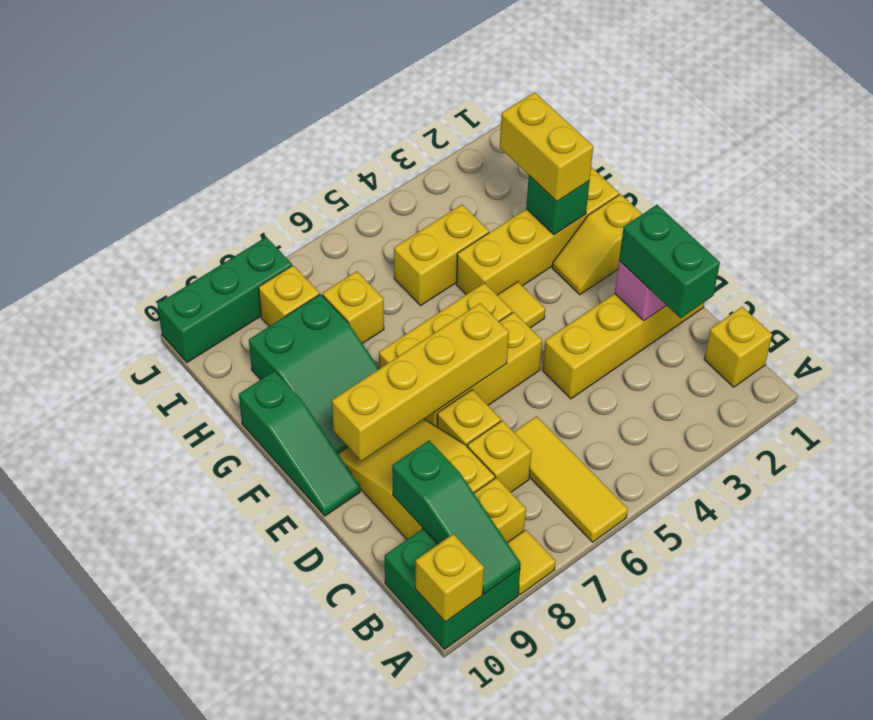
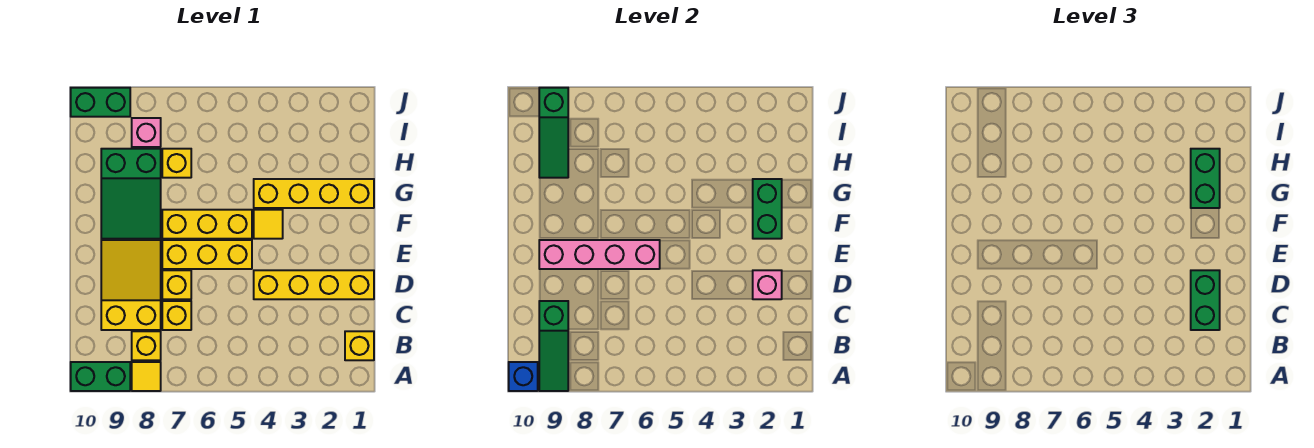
yellow 1x3 tile [514,416,628,542] -> none
green 2x2 brick [385,529,520,649] -> green 1x2 brick [71,362,130,391]
yellow 1x1 brick [415,534,484,622] -> blue 1x1 brick [509,362,538,391]
yellow 1x4 brick [332,303,509,461] -> pink 1x4 brick [539,240,660,269]
green 1x3 slope [239,371,360,516] -> green 1x3 slope moved to [539,88,568,178]
yellow 1x2 slope [552,194,642,295] -> none
green 1x1 brick [526,176,590,235] -> green 1x2 brick [753,179,782,239]
yellow 1x2 brick [500,92,593,201] -> green 1x2 brick [1191,149,1220,208]
yellow 1x2 brick [394,205,489,305] -> none
yellow 1x1 brick [259,265,320,326] -> pink 1x1 brick [132,118,161,147]
green 1x3 brick [157,237,292,363] -> green 1x2 brick [71,88,130,117]

